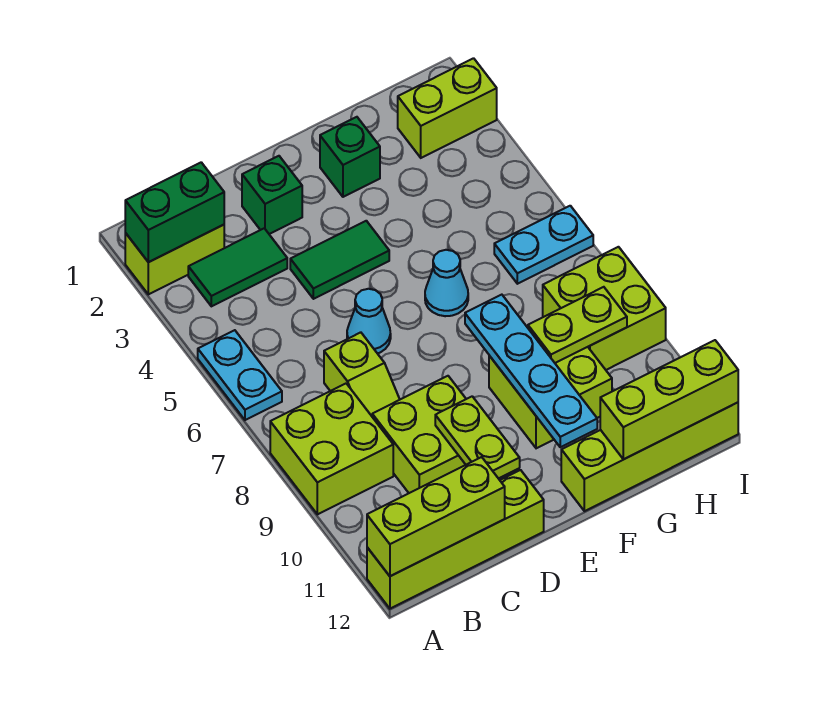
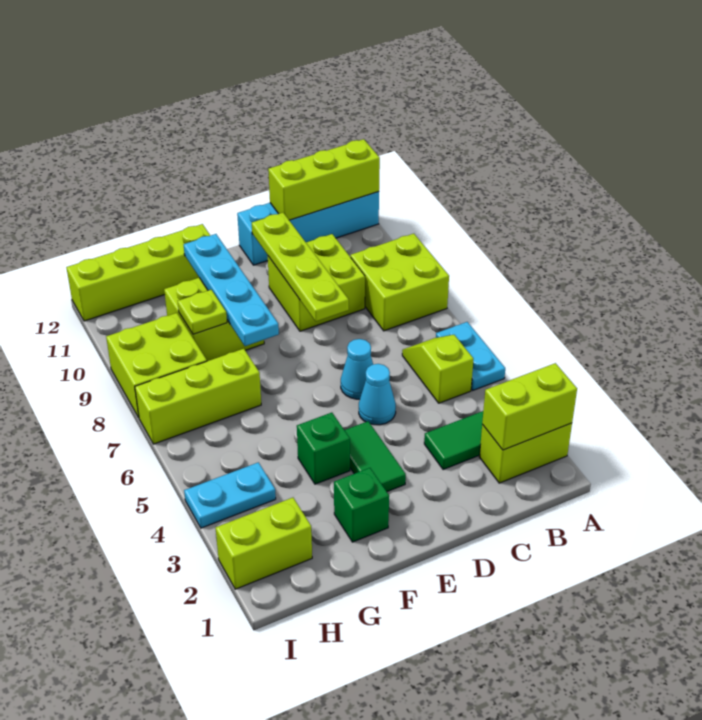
green 1x2 brick [125,162,224,262] -> lime 1x2 brick [482,363,577,450]
lime 1x4 brick [367,470,544,609] -> cyan 1x4 brick [237,192,379,265]
lime 1x2 slope [324,332,400,416] -> lime 1x2 slope moved to [402,335,473,403]
green 1x1 brick [242,156,302,234] -> green 1x1 brick moved to [297,413,350,484]
green 1x2 tile [290,221,389,299] -> green 1x2 tile turned to [345,421,406,492]
lime 1x2 plate [435,396,520,479] -> lime 1x4 plate [252,213,349,321]
cyan 1x1 cone [425,250,468,316] -> cyan 1x1 cone moved to [359,364,396,425]
lime 1x2 plate [528,287,627,363] -> lime 1x1 plate [178,290,227,334]
lime 1x3 brick [600,340,738,459] -> lime 1x3 brick moved to [135,349,261,444]
cyan 1x2 plate [494,206,593,284] -> cyan 1x2 plate moved to [184,462,276,528]

